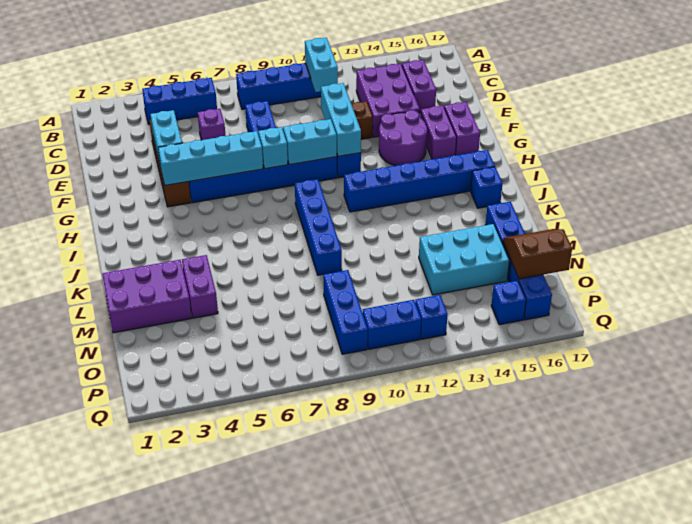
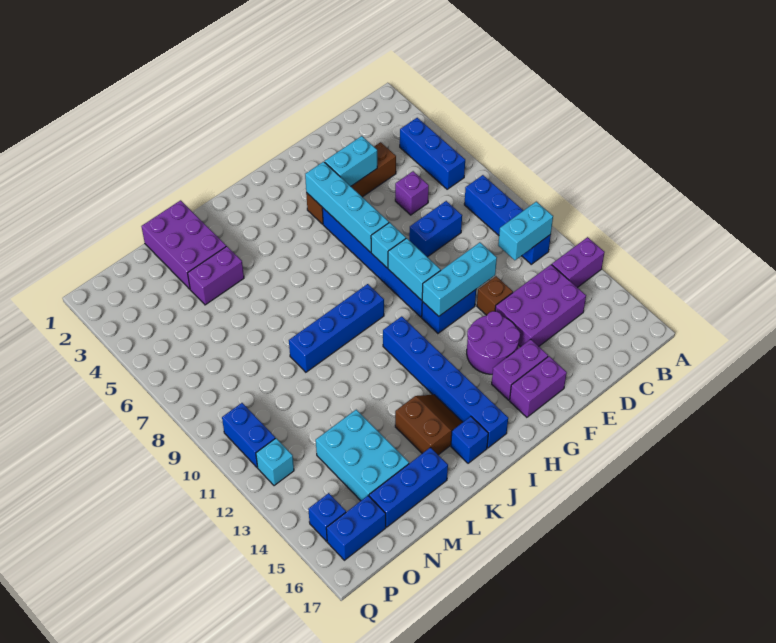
purple 1x2 brick [402,60,436,113] -> purple 1x2 brick moved to [552,237,605,288]
blue 1x3 brick [323,270,368,354] -> none
brown 2x2 slope [503,229,572,279] -> brown 2x2 slope moved to [395,395,463,455]
blue 1x1 brick [415,295,448,339] -> cyan 1x1 brick [256,438,294,486]

